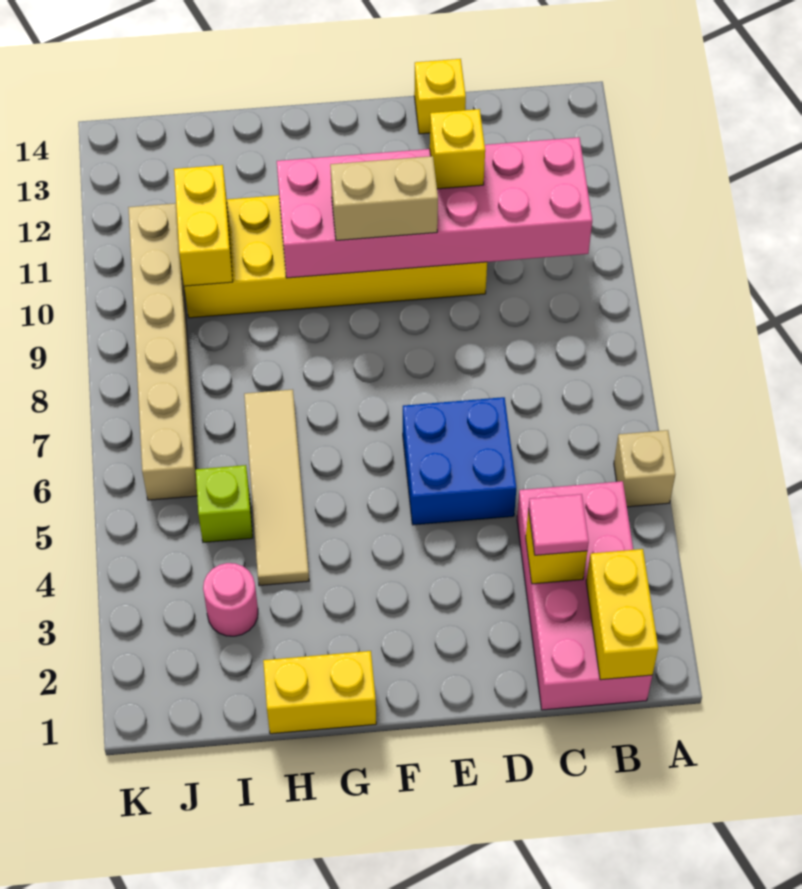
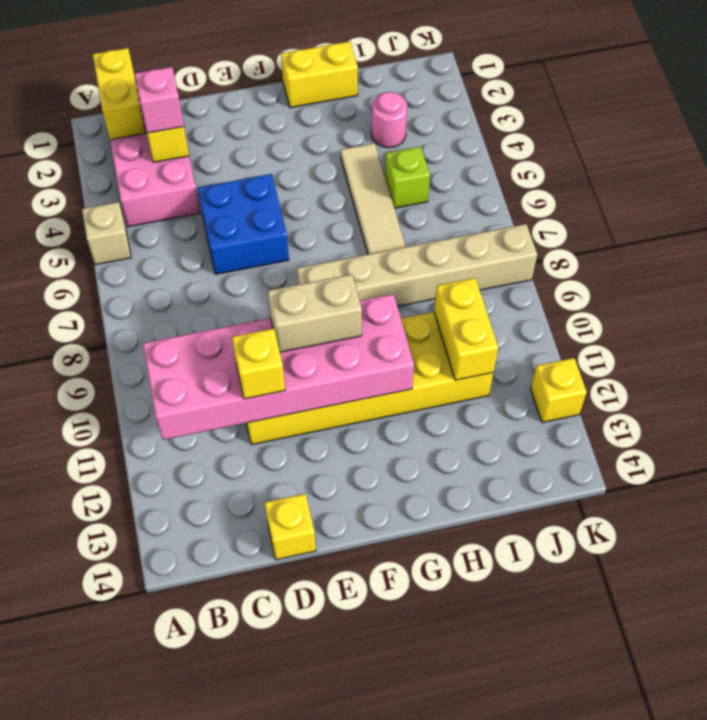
pink 1x1 tile [528,494,589,555] -> pink 1x1 brick [135,67,184,133]
tan 1x6 brick [128,203,197,500] -> tan 1x6 brick turned to [297,224,537,306]
none -> yellow 1x1 brick [531,358,587,422]

